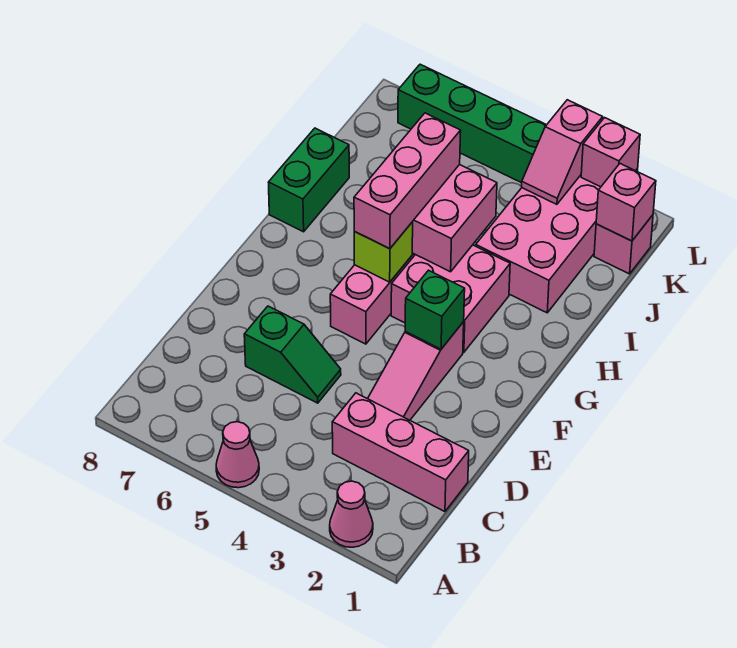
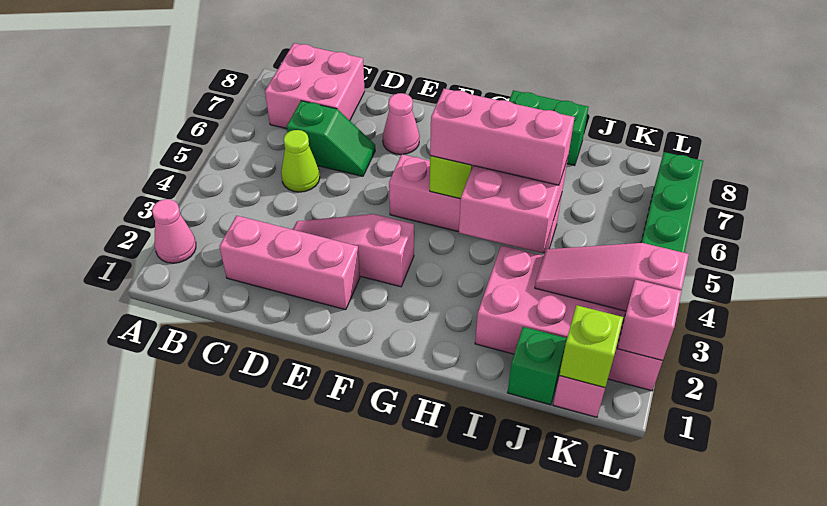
pink 1x1 cone [216,422,259,488] -> pink 1x1 cone moved to [383,93,420,154]
pink 1x3 brick [332,393,469,512] -> pink 1x3 brick turned to [219,216,360,310]
none -> lime 1x1 cone [281,130,320,192]
green 1x2 slope [244,306,341,403] -> green 1x2 slope turned to [287,101,375,176]
green 1x1 brick [405,270,465,349] -> green 1x1 brick moved to [507,327,567,405]
pink 2x2 brick [391,245,510,352] -> pink 2x2 brick moved to [265,43,365,129]
pink 1x1 brick [596,164,656,241] -> lime 1x1 brick [559,305,623,388]
pink 1x2 slope [522,100,603,204] -> pink 1x3 slope [535,243,689,311]

